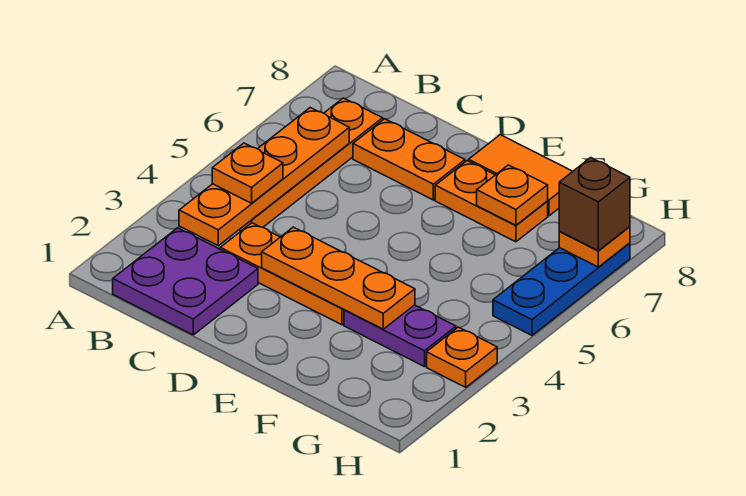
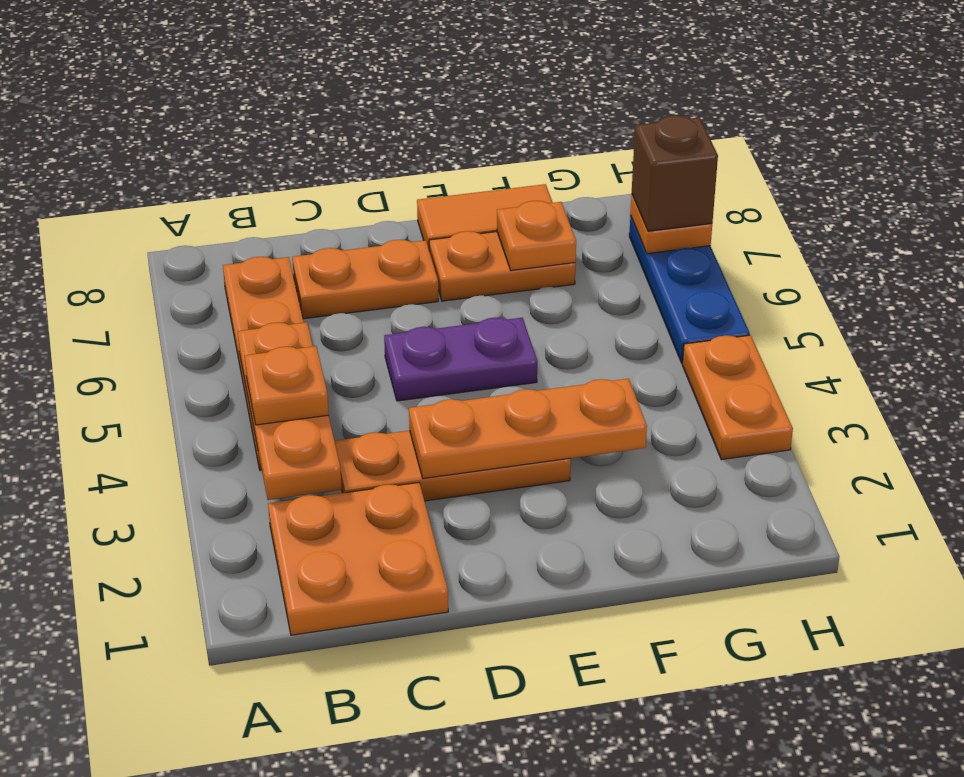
purple 2x2 plate [113,228,258,335] -> orange 2x2 plate [268,483,448,635]
orange 1x4 plate [179,108,349,246] -> orange 1x3 plate [238,322,342,500]
purple 1x2 plate [344,305,456,367] -> purple 1x2 plate moved to [384,318,537,401]
orange 1x1 plate [427,327,497,387] -> orange 1x2 plate [682,335,793,460]

